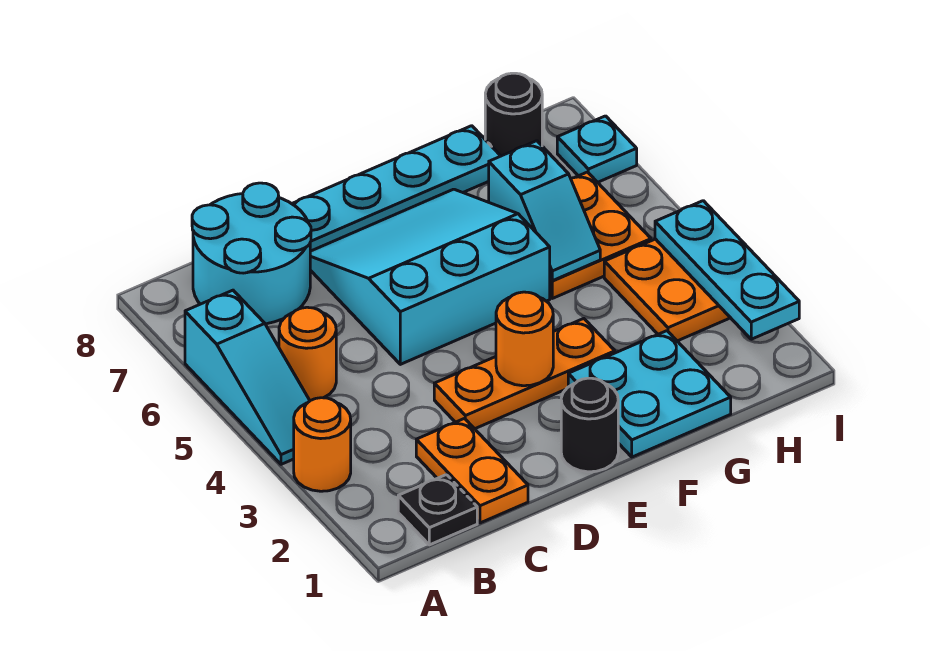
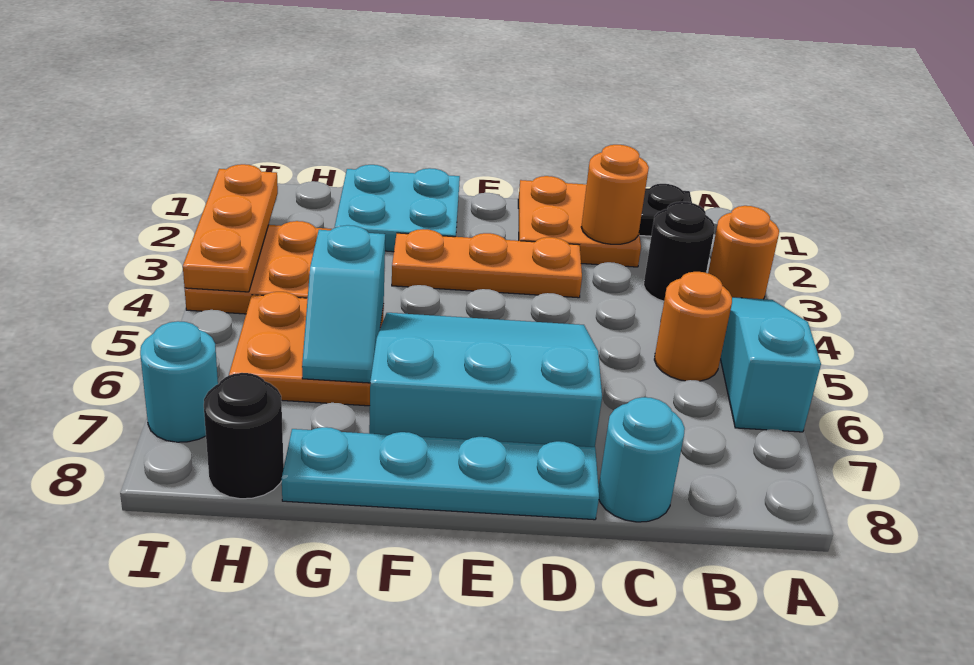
cyan 2x2 round brick [192,183,311,324] -> cyan 1x1 round brick [598,397,685,522]
orange 1x2 plate [416,419,528,523] -> orange 2x2 plate [518,176,641,267]
cyan 3x3 slope [310,189,550,364] -> cyan 3x3 slope turned to [369,313,602,447]
black 1x1 round brick [561,378,618,472] -> black 1x1 round brick moved to [644,202,715,301]
orange 1x1 round brick [496,292,553,386] -> orange 1x1 round brick moved to [581,145,649,244]
cyan 1x2 slope [489,141,600,281] -> cyan 1x2 slope turned to [302,225,385,383]
cyan 1x3 plate [655,201,799,339] -> orange 1x3 plate [183,164,278,292]
cyan 1x1 plate [557,116,637,182] -> cyan 1x1 round brick [140,321,218,442]

